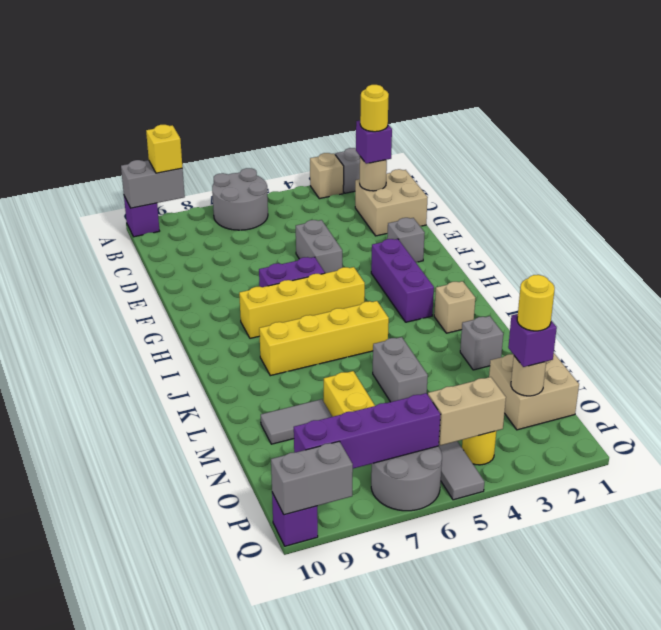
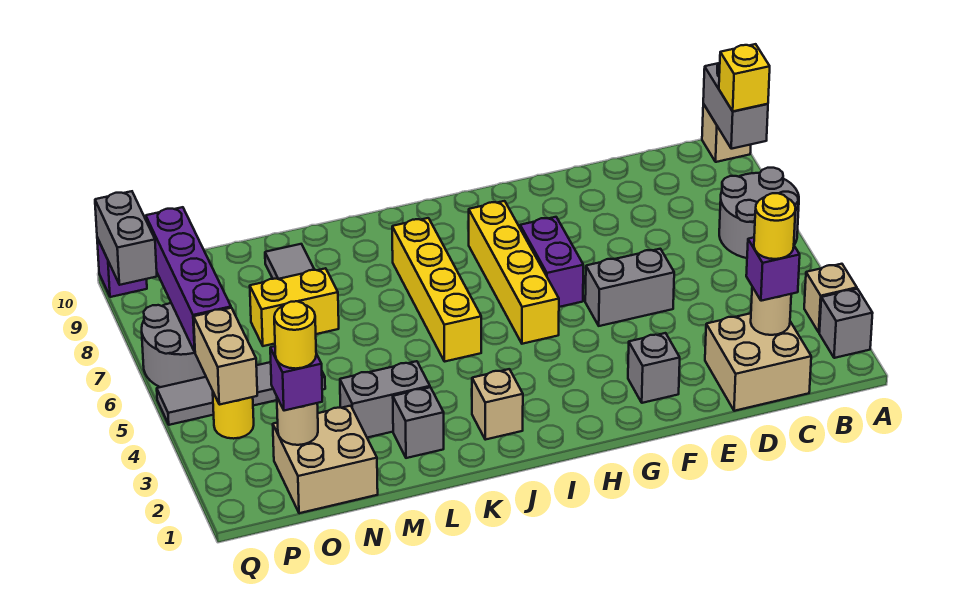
purple 1x1 brick [124,196,159,237] -> tan 1x1 brick [702,104,751,162]
purple 1x3 brick [371,239,434,322] -> none
grey 1x2 brick [373,337,428,402] -> grey 1x2 brick moved to [340,361,430,438]

